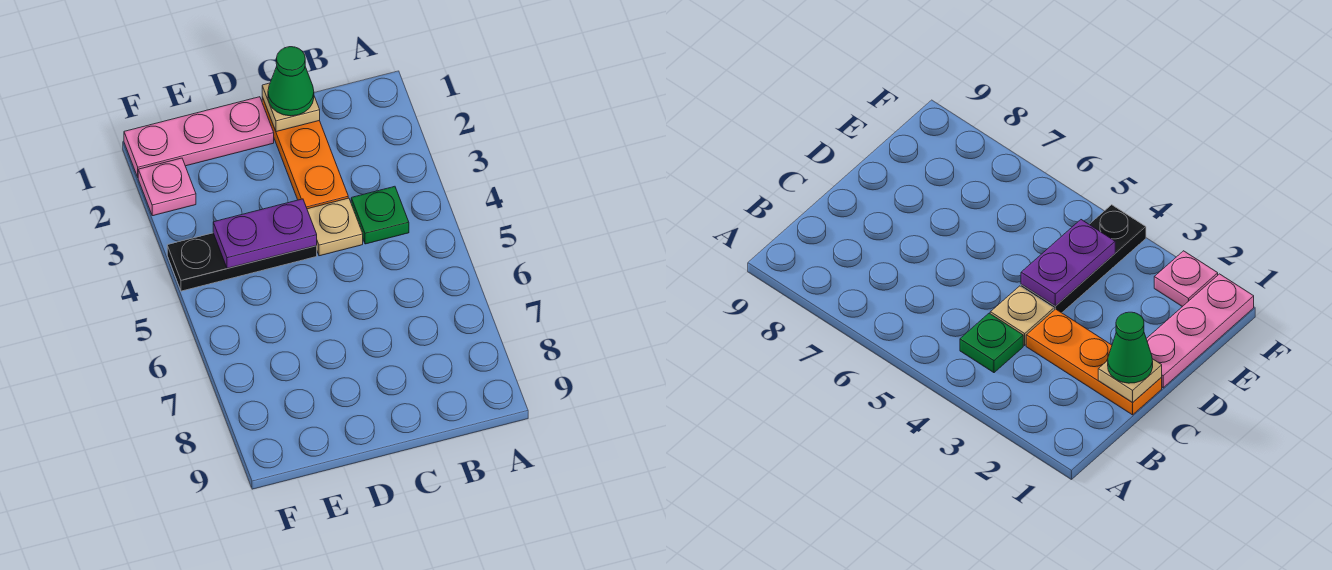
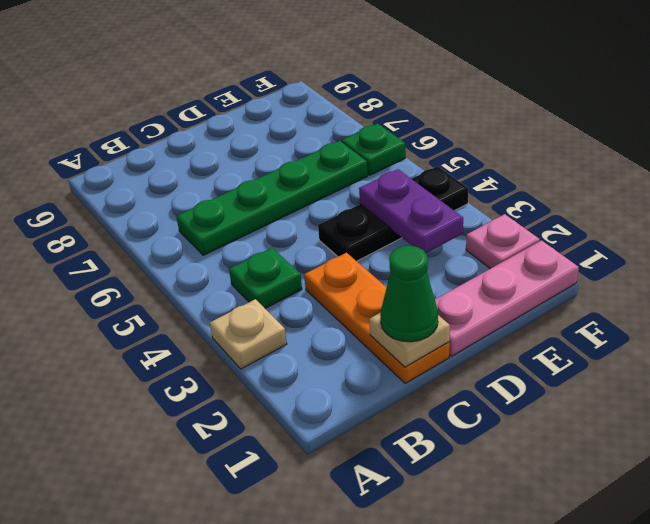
none -> green 1x4 plate [176,141,368,255]
tan 1x1 plate [307,198,363,256] -> tan 1x1 plate moved to [210,299,287,369]
purple 1x2 plate [213,199,317,268] -> purple 1x2 plate turned to [359,169,463,253]
none -> green 1x1 plate [342,124,406,175]

